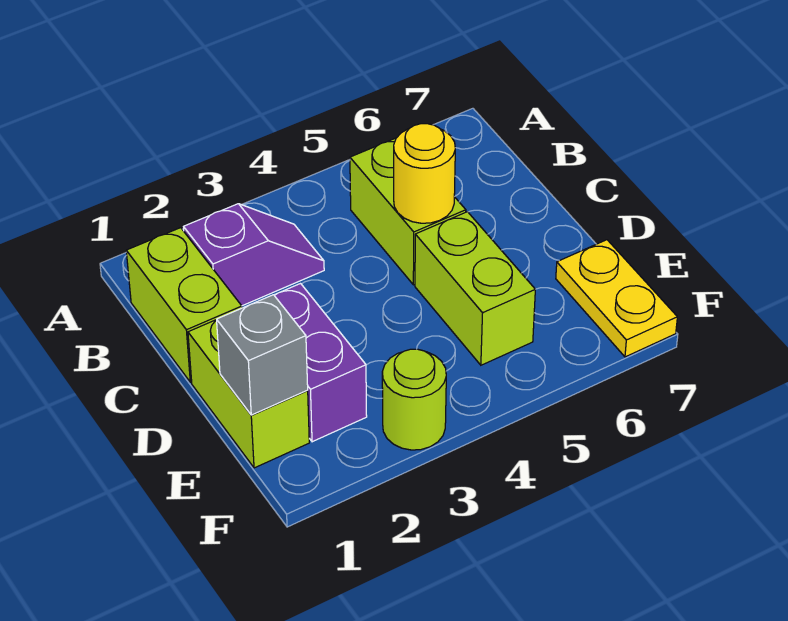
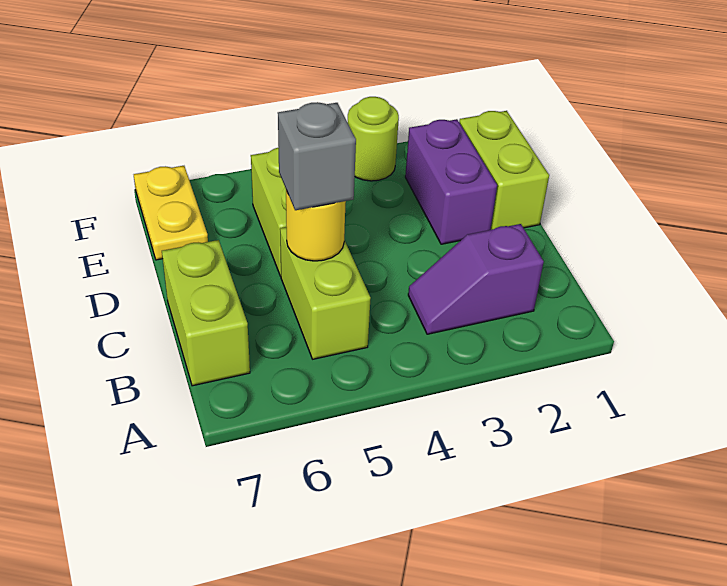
lime 1x2 brick [126,228,242,382] -> lime 1x2 brick moved to [162,240,250,386]
grey 1x1 brick [217,295,308,415] -> grey 1x1 brick moved to [278,102,356,210]

